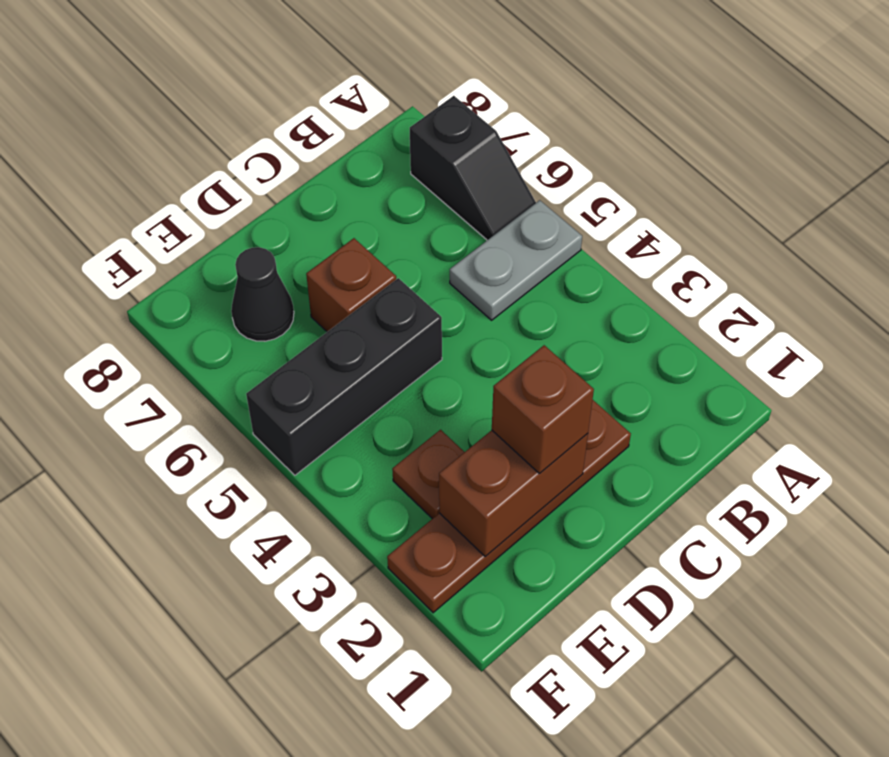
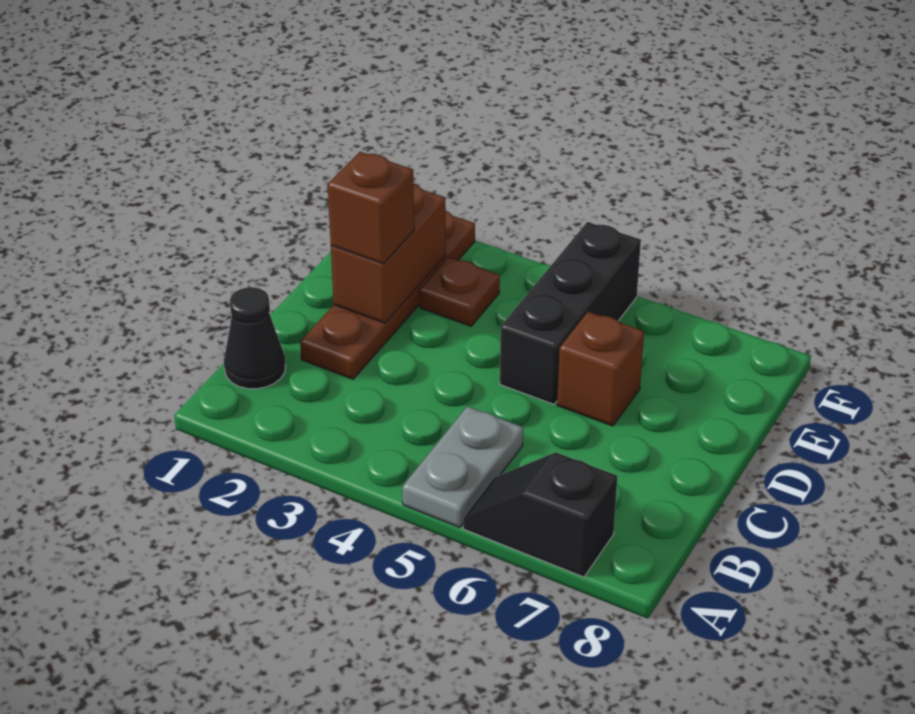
black 1x1 cone [231,247,294,341] -> black 1x1 cone moved to [224,287,286,389]

